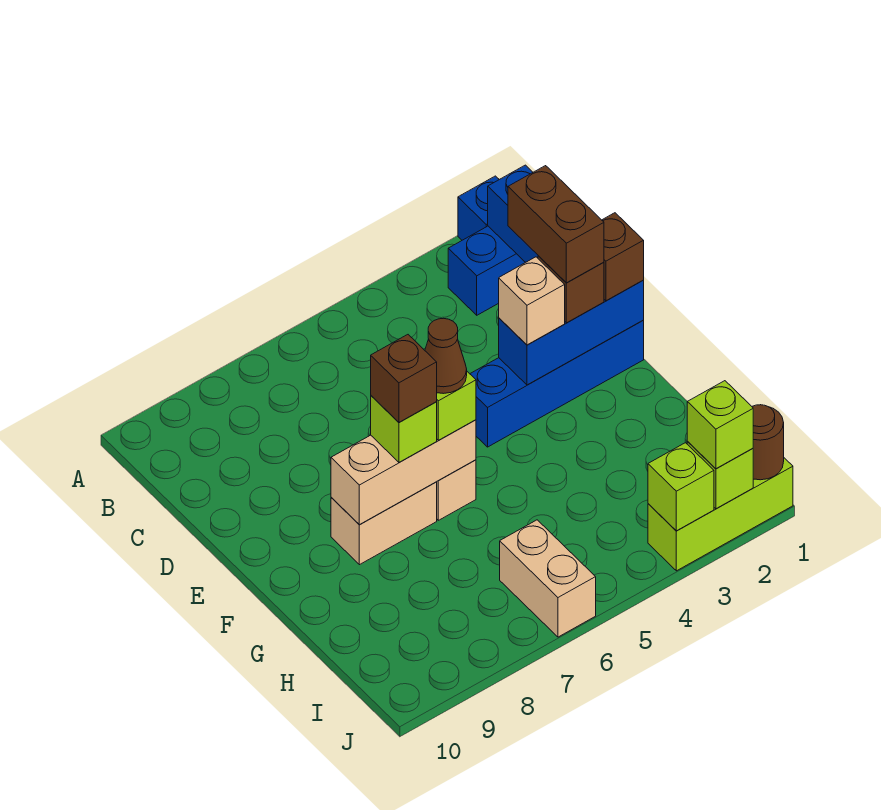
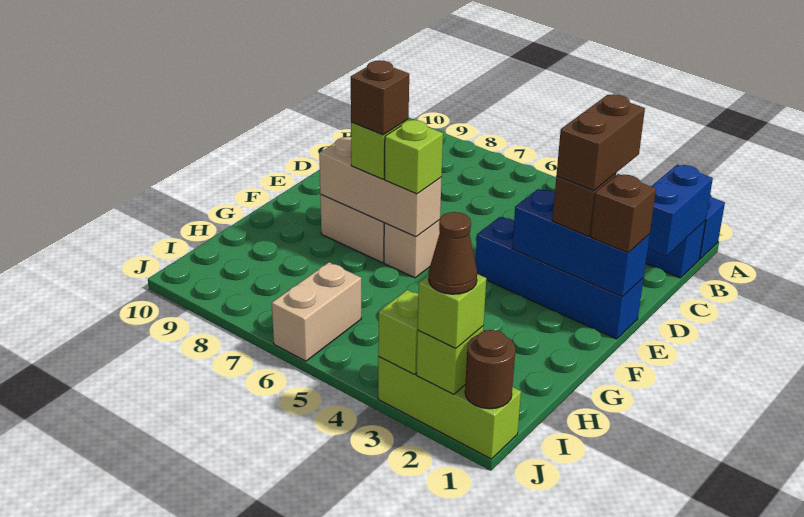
tan 1x1 brick [499,257,565,345] -> none
brown 1x1 cone [425,318,467,394] -> brown 1x1 cone moved to [429,212,477,294]

